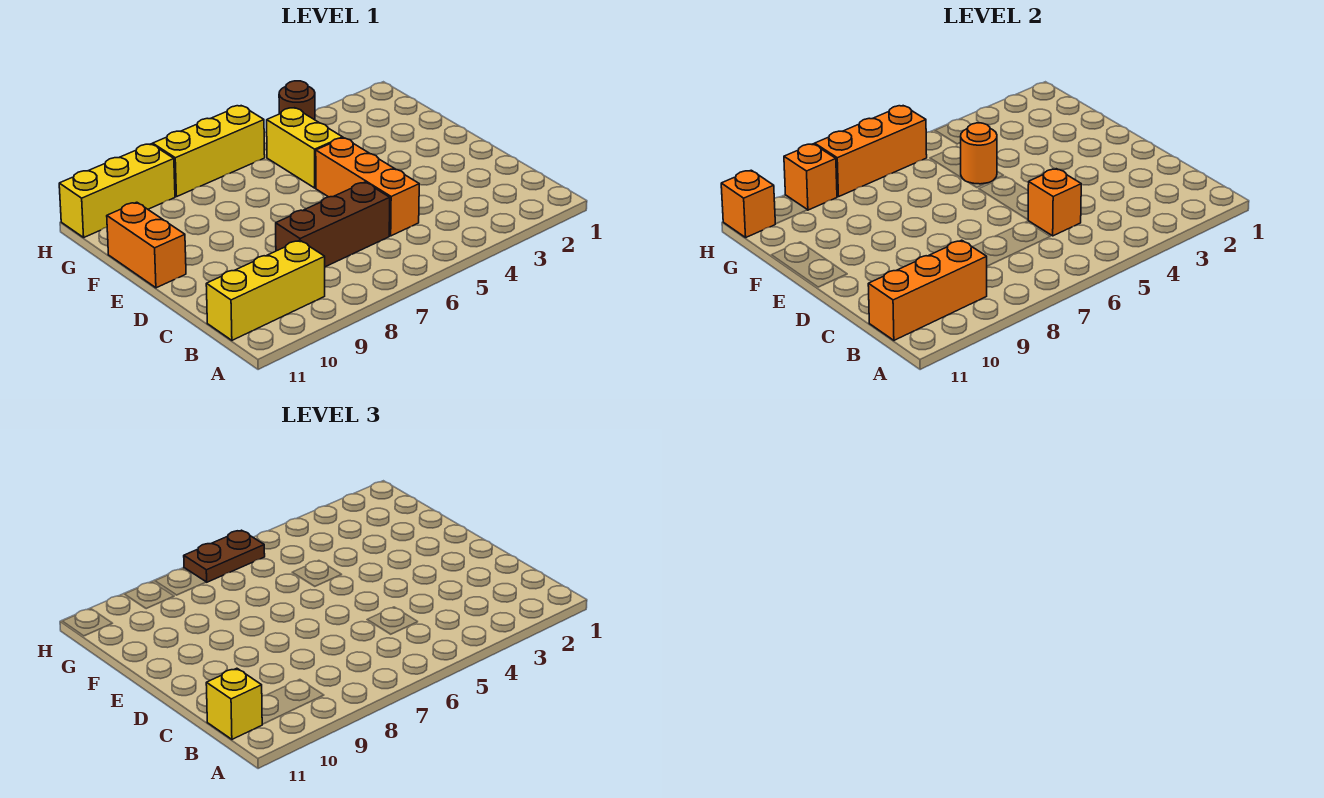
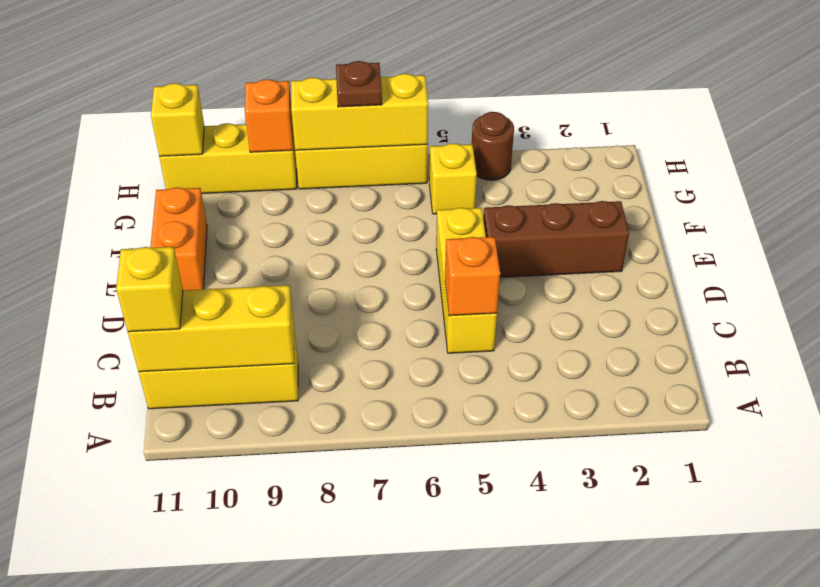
orange 1x3 brick [868,240,987,340] -> yellow 1x3 brick [128,285,294,372]
orange 1x3 brick [316,138,419,236] -> yellow 1x3 brick [436,208,497,353]
brown 1x3 brick [276,182,390,267] -> brown 1x3 brick moved to [483,201,629,277]
yellow 1x2 brick [267,108,343,188] -> yellow 1x1 brick [429,144,477,214]
orange 1x1 round brick [960,123,997,184] -> none
orange 1x3 brick [815,106,927,197] -> yellow 1x3 brick [291,74,428,151]
brown 1x2 plate [184,530,265,582] -> brown 1x1 plate [336,61,382,107]
orange 1x1 brick [721,170,775,237] -> yellow 1x1 brick [151,83,204,156]

